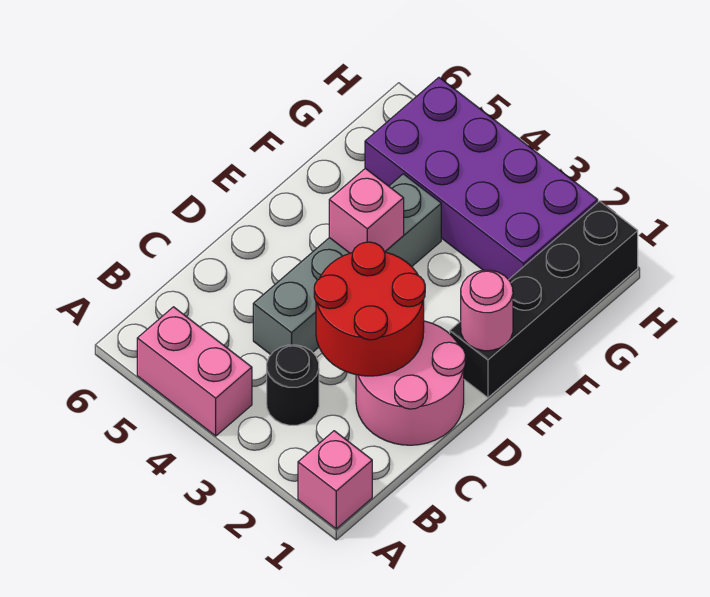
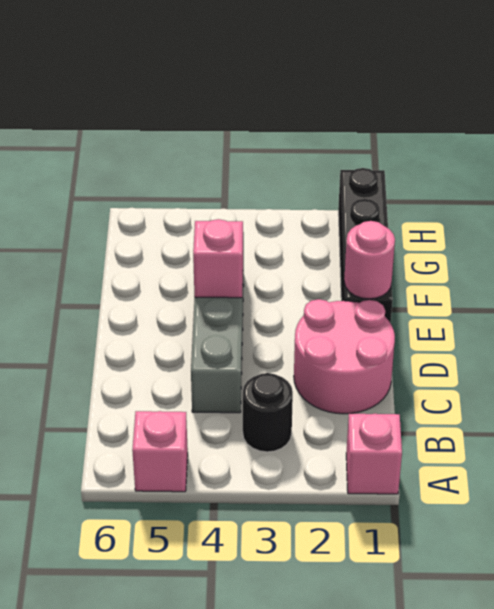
pink 1x2 brick [137,307,252,436] -> pink 1x1 brick [132,411,188,492]
red 2x2 round brick [314,242,425,376] -> none
purple 2x4 brick [365,78,598,280] -> none

